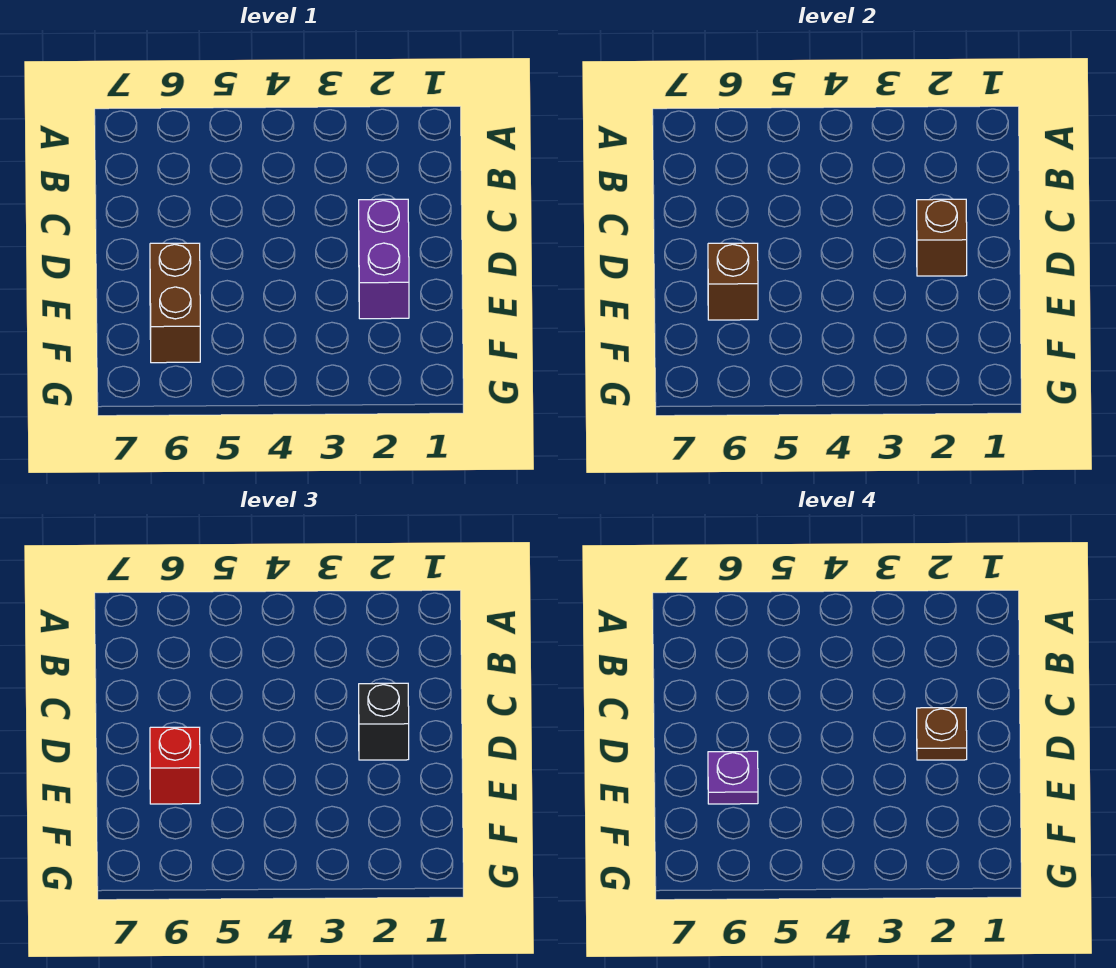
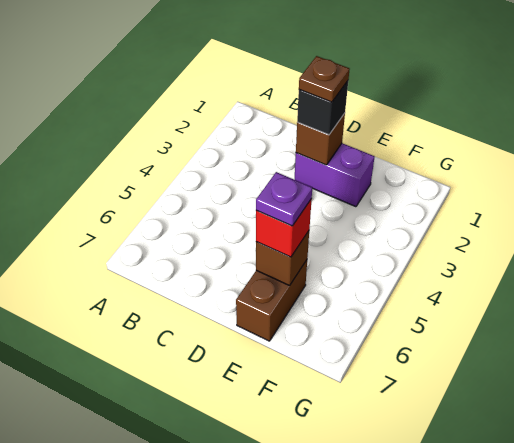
brown 1x2 brick [150,243,200,363] -> brown 1x2 brick turned to [236,260,307,341]

